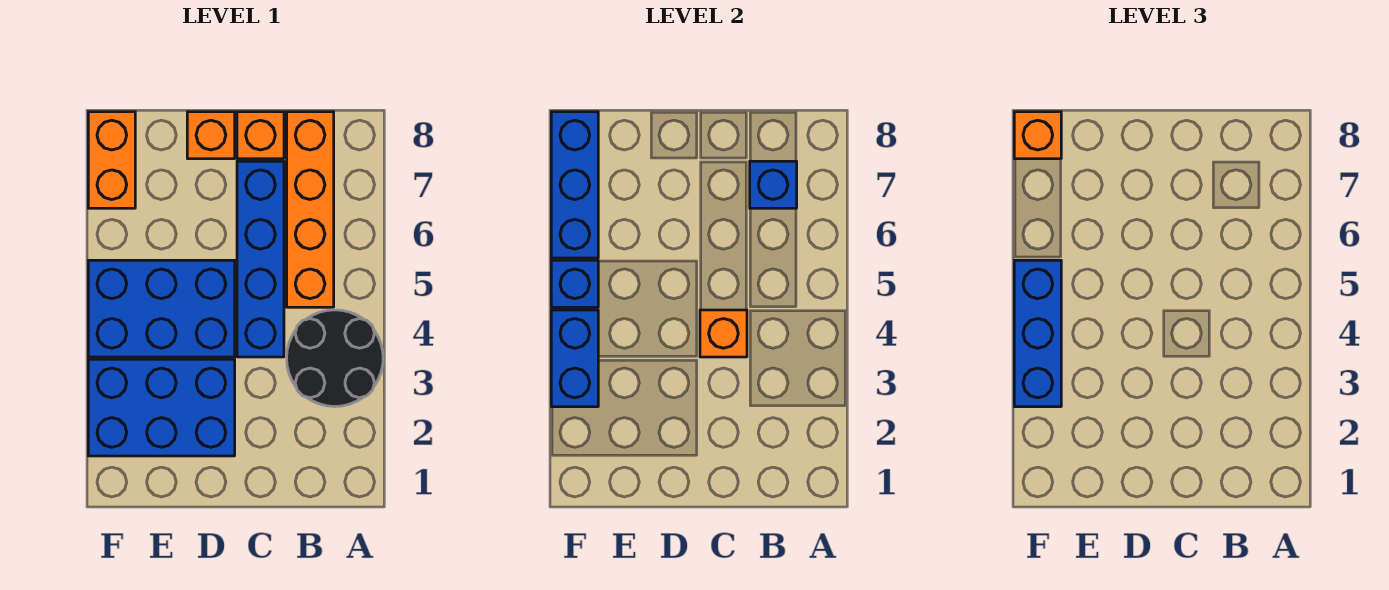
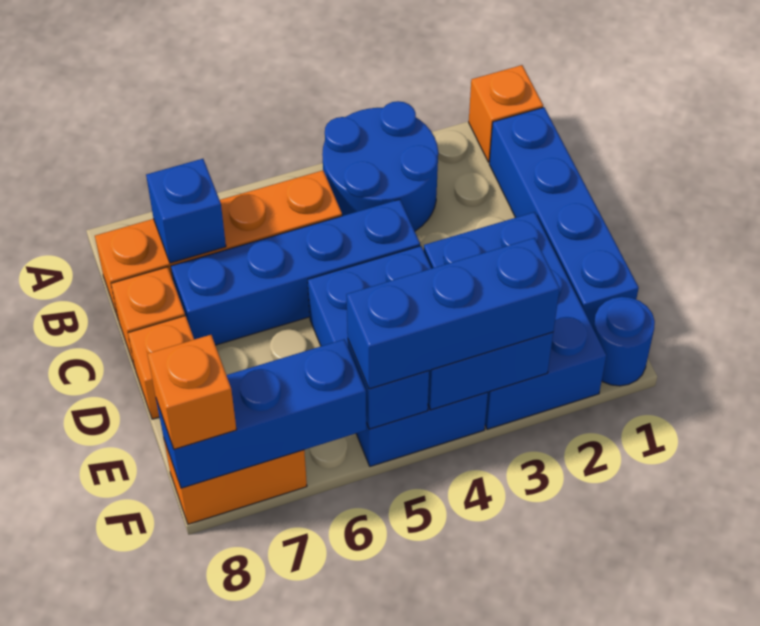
black 2x2 round brick [287,310,383,407] -> blue 2x2 round brick [322,101,438,231]
none -> blue 1x4 brick [489,107,639,327]
orange 1x1 brick [700,310,747,357] -> orange 1x1 brick moved to [469,65,543,162]
none -> blue 1x1 round brick [593,297,655,386]

